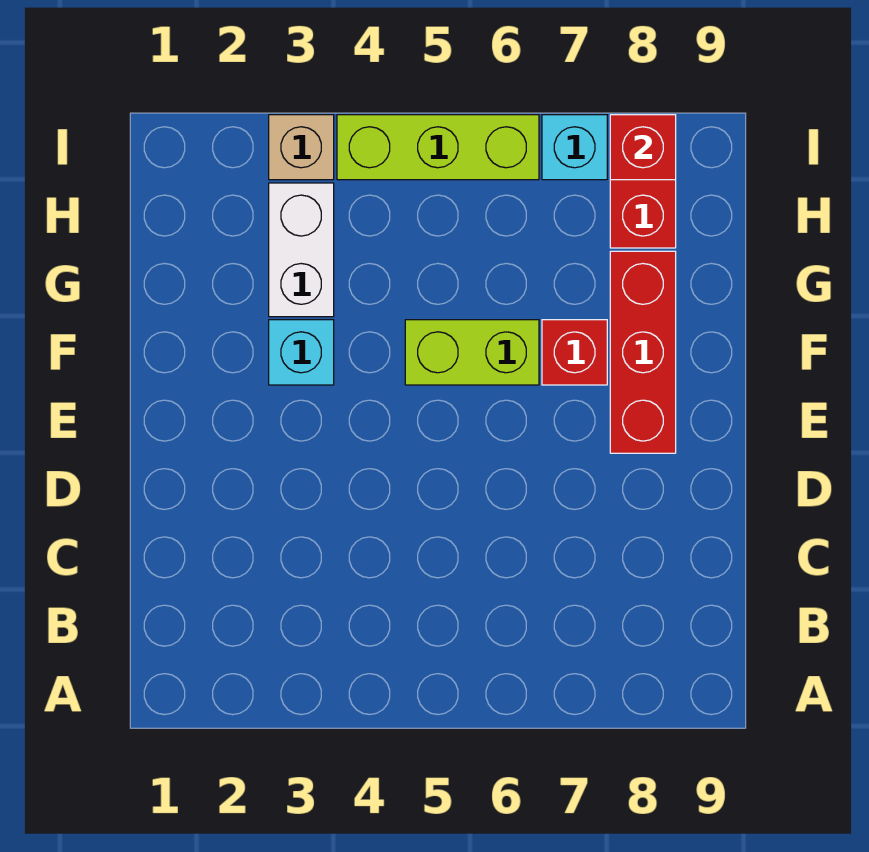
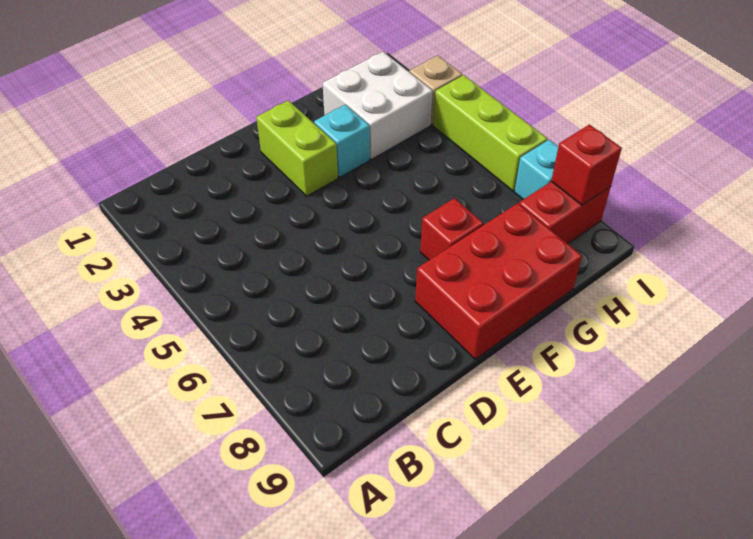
red 1x3 brick [610,251,676,453] -> red 2x3 brick [415,203,582,359]
lime 1x2 brick [405,320,539,385] -> lime 1x2 brick moved to [256,100,338,196]
white 1x2 brick [269,183,334,317] -> white 2x2 brick [323,52,433,159]

